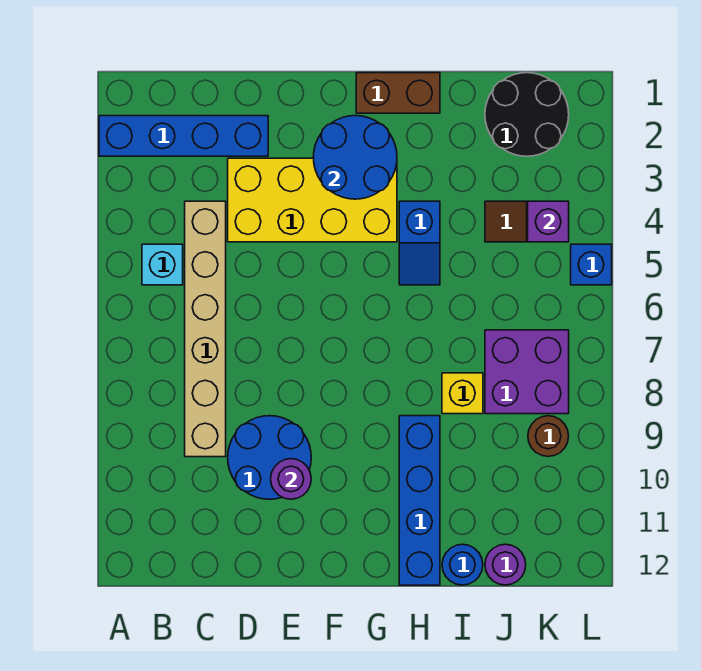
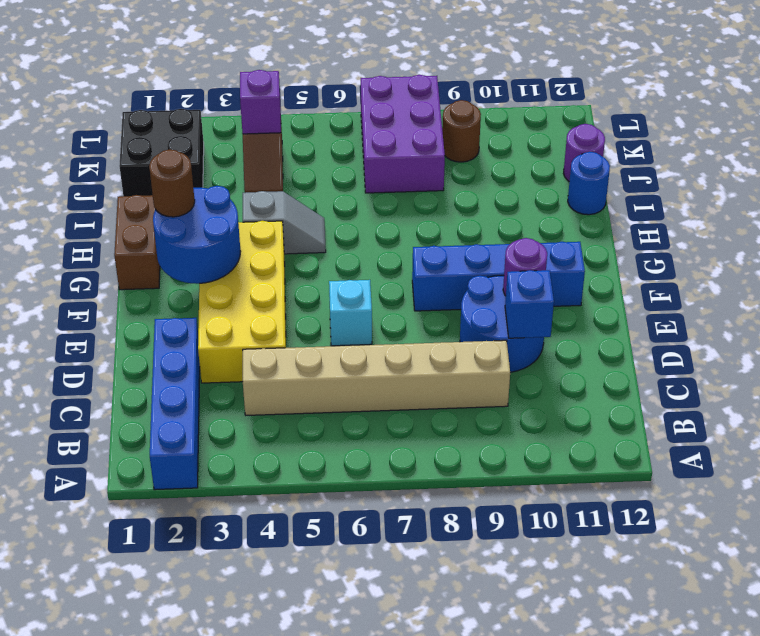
cyan 1x1 brick [142,244,183,285] -> cyan 1x1 brick moved to [329,280,372,346]
none -> brown 1x1 round brick [149,149,195,217]
blue 1x2 slope [399,201,440,285] -> grey 1x2 slope [243,191,326,254]
blue 1x4 brick [399,416,440,585] -> blue 1x4 brick moved to [412,242,585,311]
yellow 1x1 brick [442,373,483,414] -> none
black 2x2 round brick [485,73,569,156] -> black 2x2 brick [119,109,204,196]
purple 2x2 brick [485,330,569,414] -> purple 2x3 brick [361,75,445,193]
blue 1x1 brick [571,244,612,285] -> blue 1x1 brick moved to [505,270,554,338]

